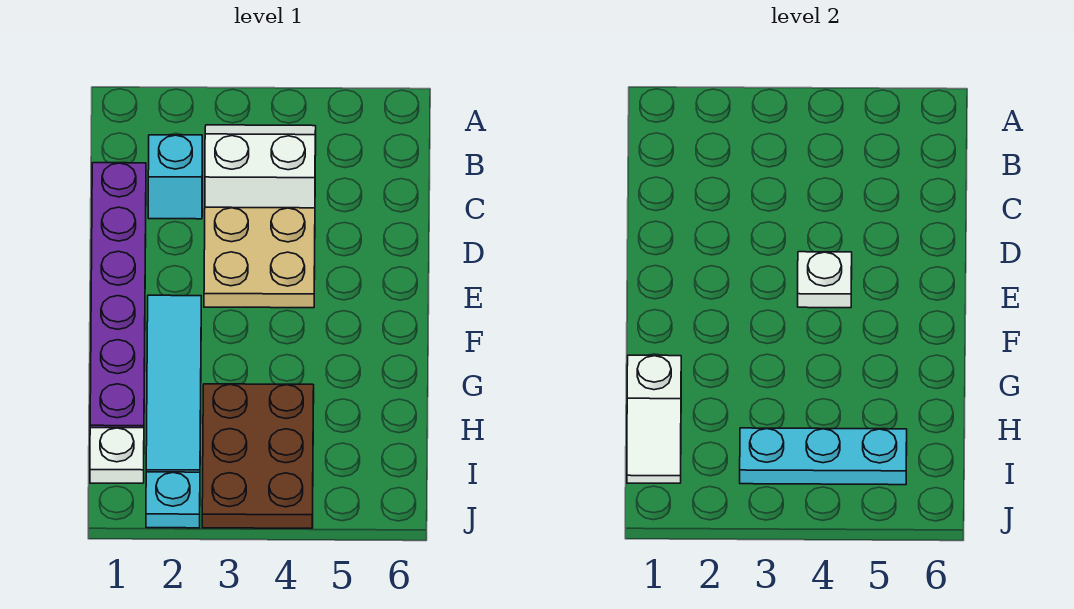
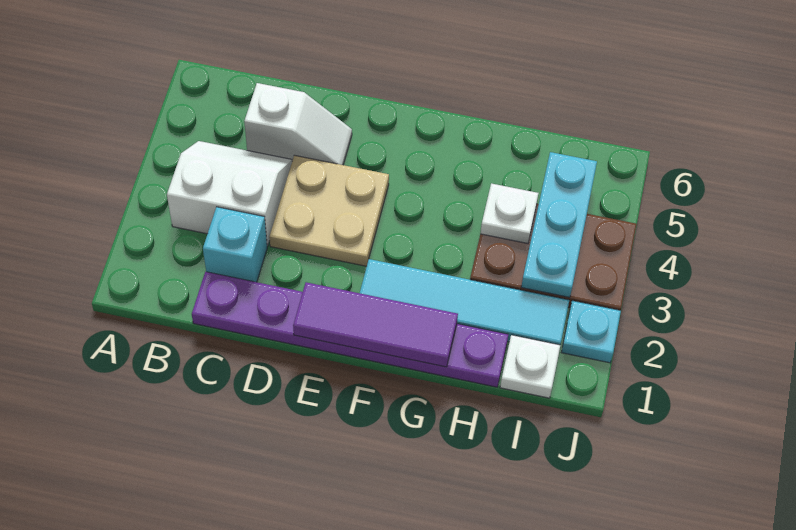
white 2x2 slope [205,125,316,208] -> white 2x2 slope turned to [167,141,292,246]
none -> purple 1x3 tile [293,282,458,367]
white 1x1 plate [798,252,852,308] -> white 1x1 plate moved to [480,183,539,243]
white 1x2 slope [627,355,681,483] -> white 1x2 slope moved to [244,83,352,165]

